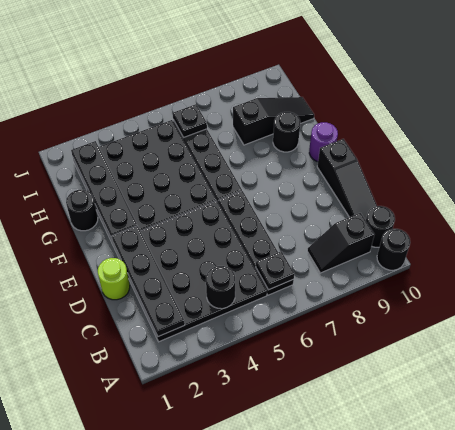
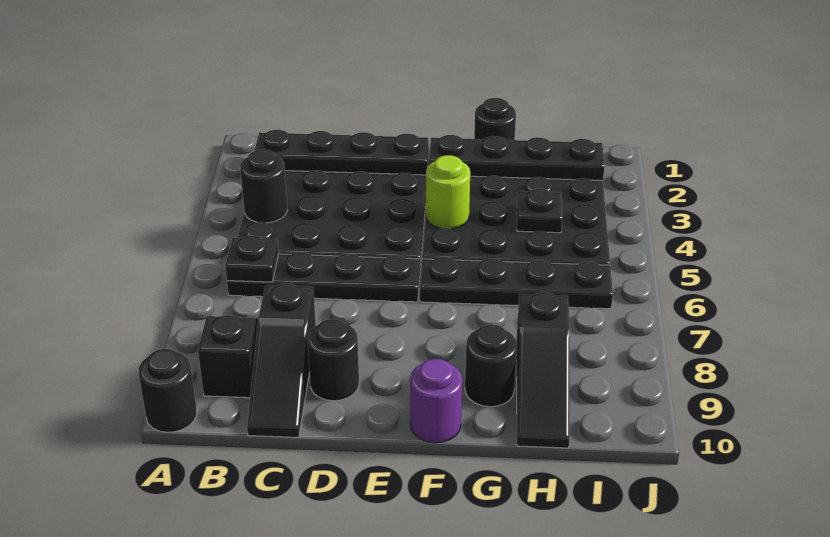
black 1x1 round brick [366,206,395,247] -> black 1x1 round brick moved to [307,319,359,401]
black 1x3 slope [317,139,377,220] -> black 1x3 slope turned to [247,284,316,438]
lime 1x1 round brick [98,258,130,300] -> lime 1x1 round brick moved to [426,155,470,229]
black 1x1 plate [173,104,207,138] -> black 1x1 plate moved to [517,189,562,233]

